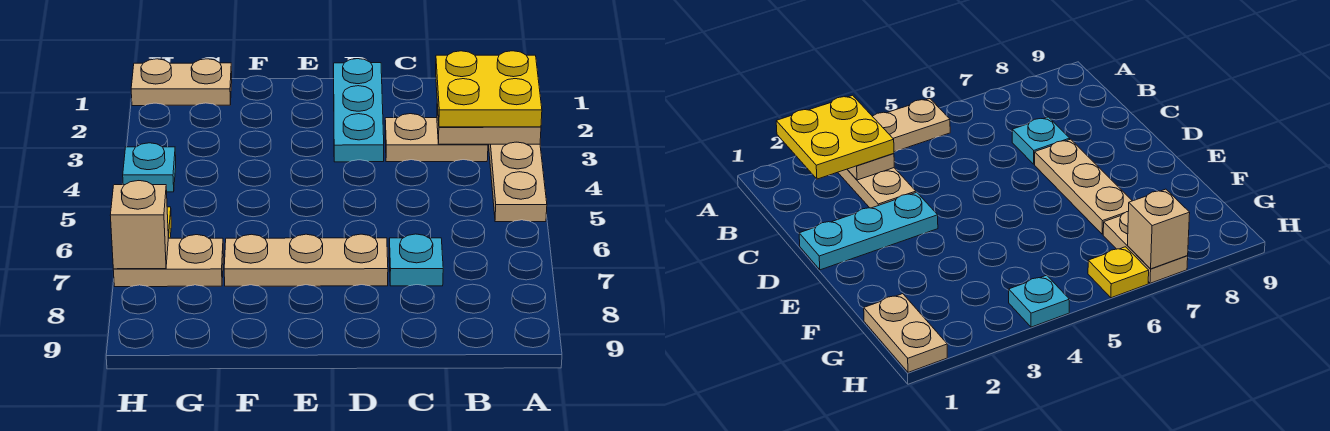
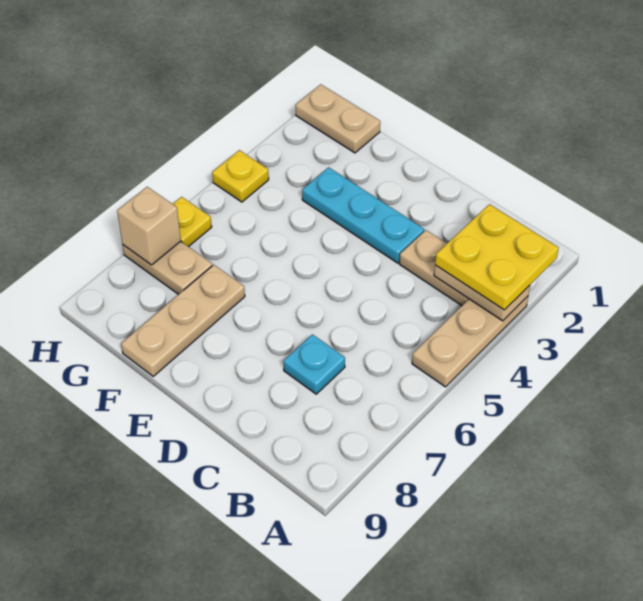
cyan 1x3 plate [334,59,384,162] -> cyan 1x3 plate turned to [302,167,424,263]
tan 1x3 plate [224,234,388,286] -> tan 1x3 plate turned to [121,265,245,376]
cyan 1x1 plate [123,143,176,192] -> yellow 1x1 plate [212,150,269,202]

